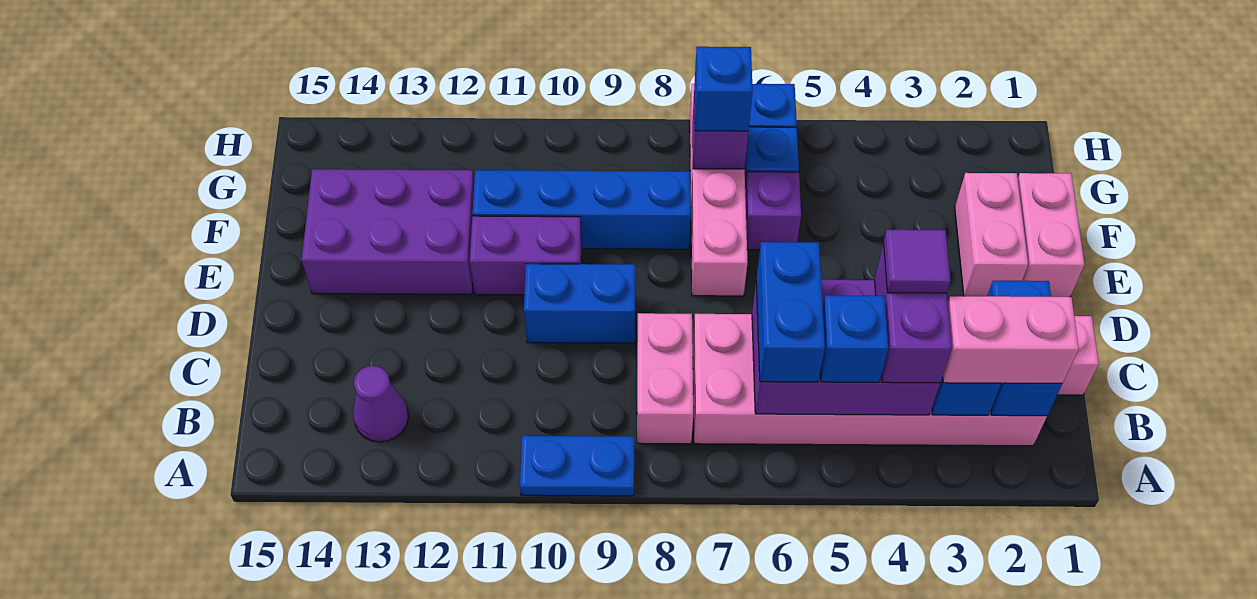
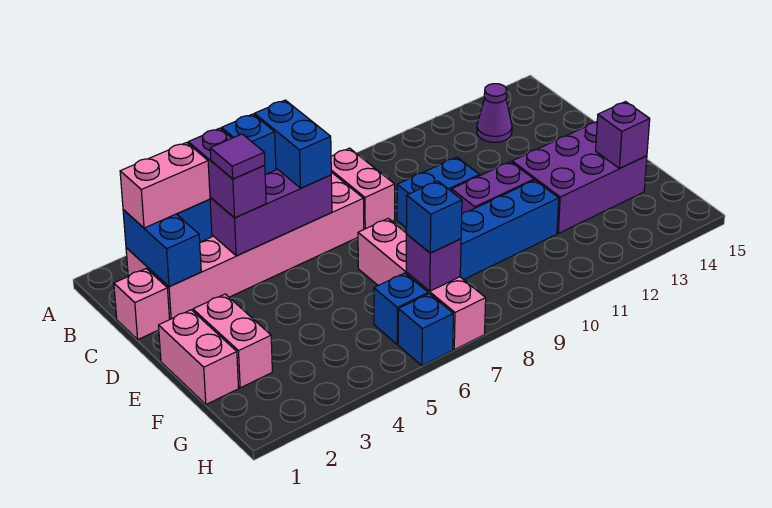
blue 1x2 plate [520,436,634,496] -> none
purple 1x1 brick [745,172,801,250] -> purple 1x1 brick moved to [596,102,650,168]

